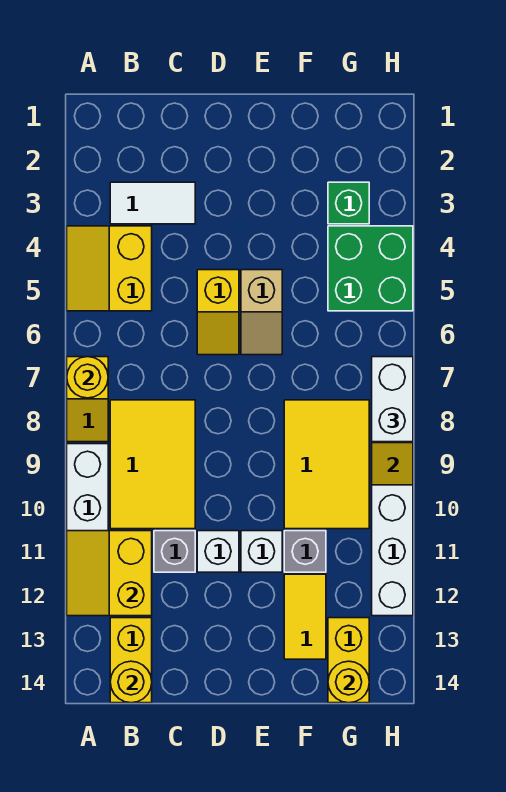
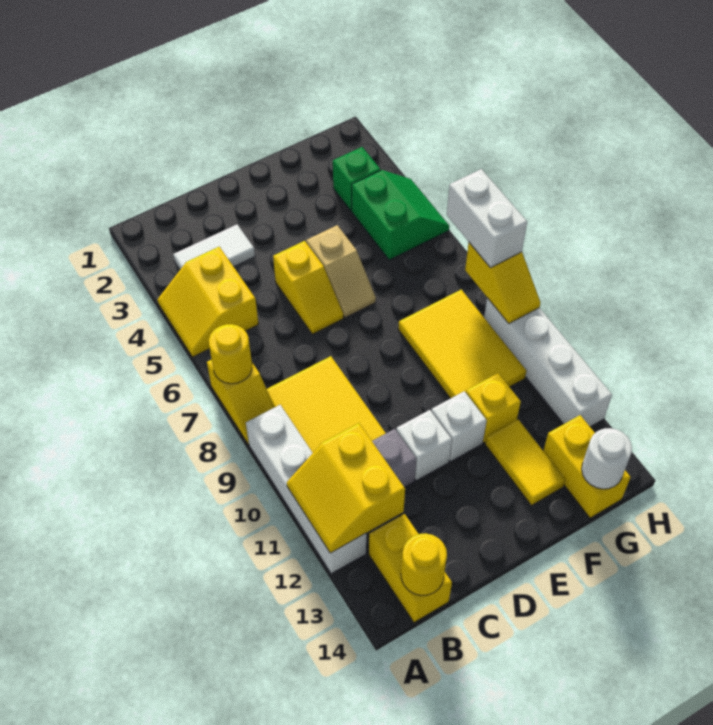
grey 1x1 brick [284,531,326,572] -> yellow 1x1 brick [466,373,521,443]
green 2x2 brick [328,226,413,311] -> green 2x2 slope [352,170,449,260]
yellow 1x1 round brick [328,661,369,703] -> white 1x1 round brick [582,428,632,489]

